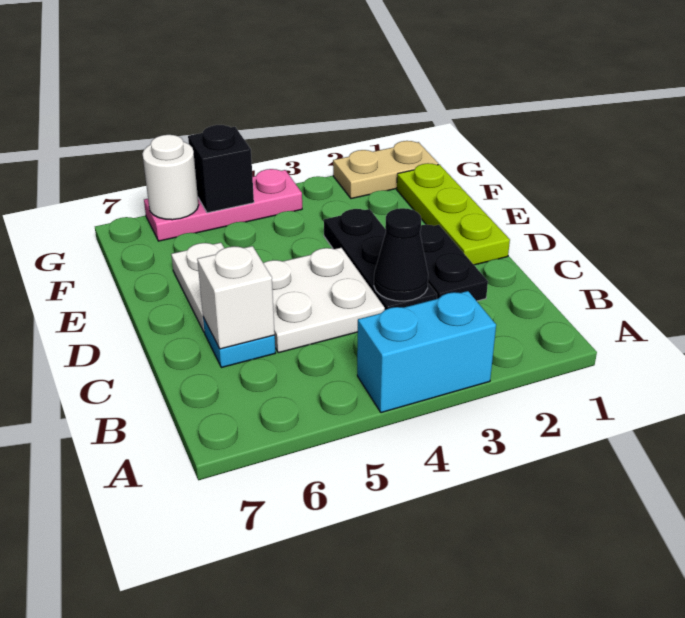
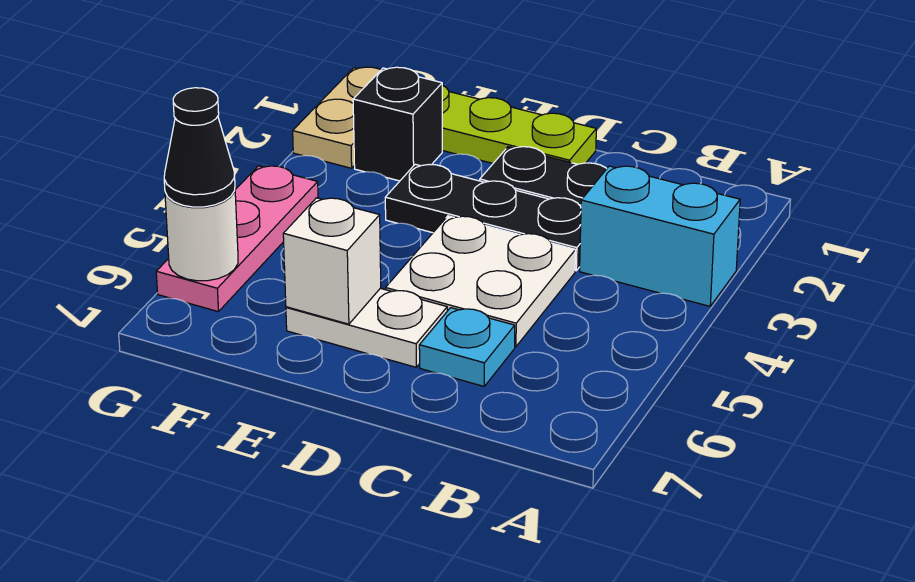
cyan 1x2 brick [357,291,496,413] -> cyan 1x2 brick turned to [580,166,740,306]
black 1x1 cone [374,208,428,301] -> black 1x1 cone moved to [164,88,235,207]
white 1x1 brick [197,246,275,349] -> white 1x1 brick moved to [283,198,381,324]
black 1x1 brick [188,125,254,213] -> black 1x1 brick moved to [353,67,442,181]

